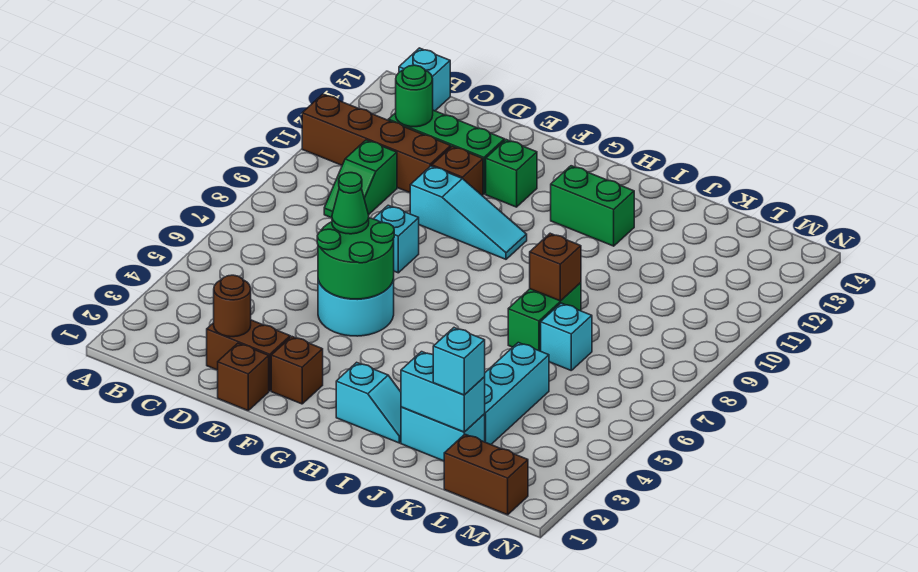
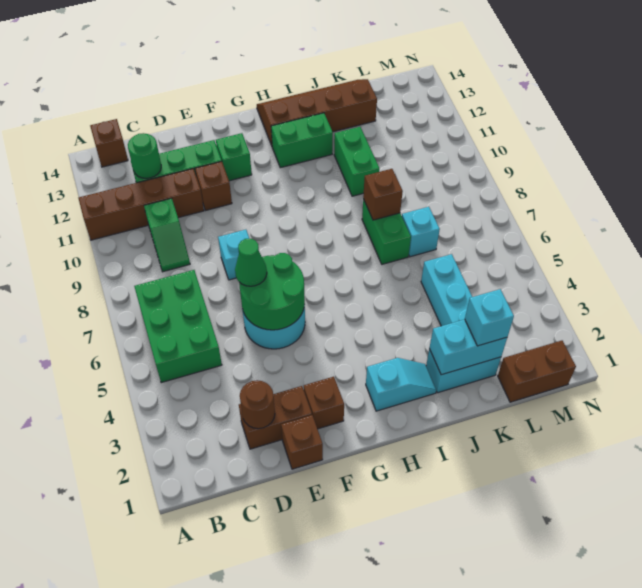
none -> green 2x3 brick [134,270,222,383]
cyan 1x1 brick [399,48,450,111] -> brown 1x1 brick [90,119,128,167]
cyan 1x3 slope [410,166,527,259] -> none
none -> brown 2x4 slope [257,79,377,146]
none -> green 1x2 brick [334,127,379,196]

